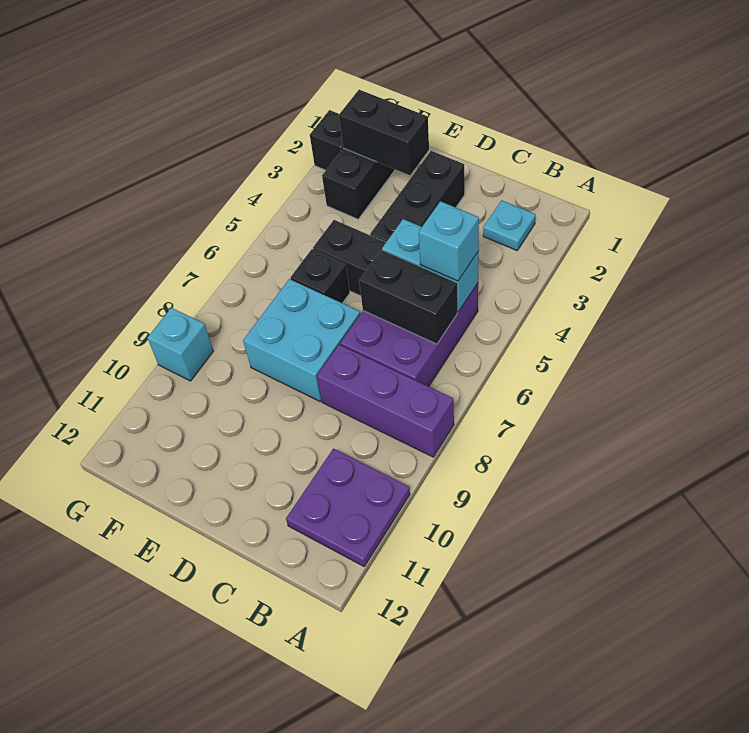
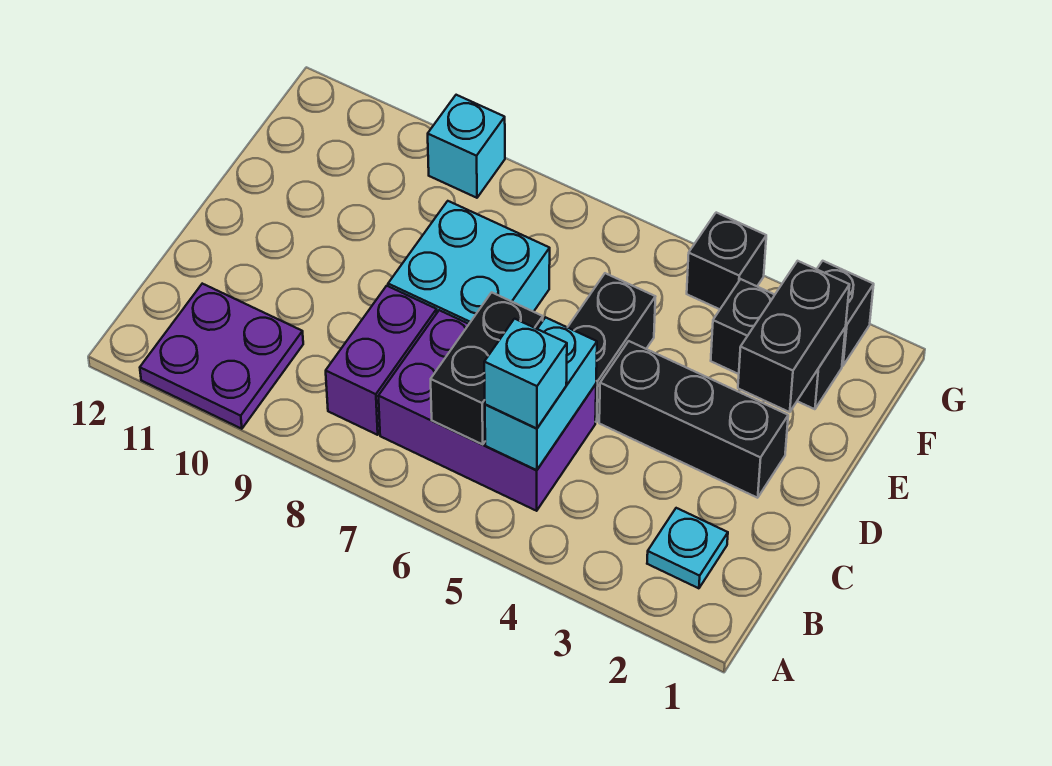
purple 1x3 brick [317,345,454,457] -> purple 1x2 brick [326,286,437,435]
black 1x1 brick [291,249,350,303] -> black 1x1 brick moved to [687,213,766,309]

